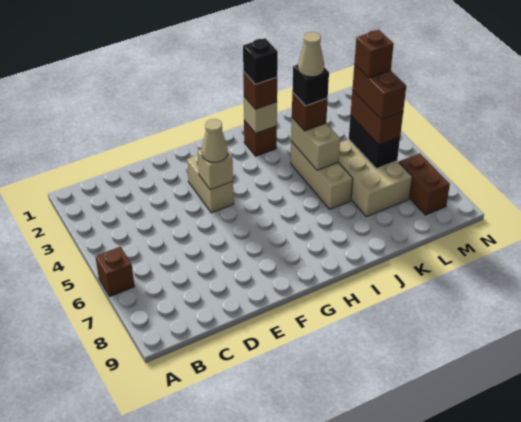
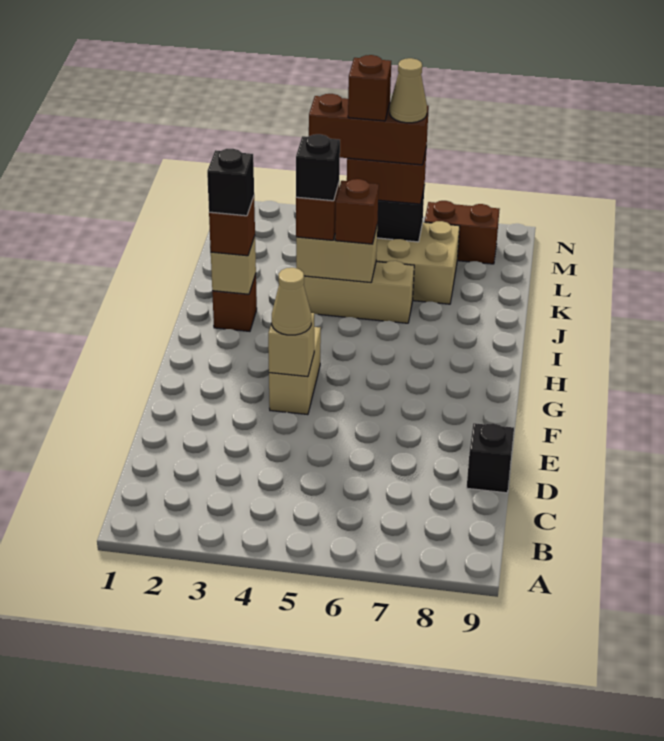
brown 1x1 brick [95,247,134,296] -> brown 1x1 brick moved to [335,179,379,244]
none -> black 1x1 brick [467,423,514,493]
tan 1x2 brick [187,155,234,213] -> tan 1x2 brick turned to [269,327,321,415]
tan 1x1 cone [298,32,324,77] -> tan 1x1 cone moved to [390,58,427,123]
brown 1x2 brick [352,65,406,120] -> brown 1x3 brick [309,94,429,165]

